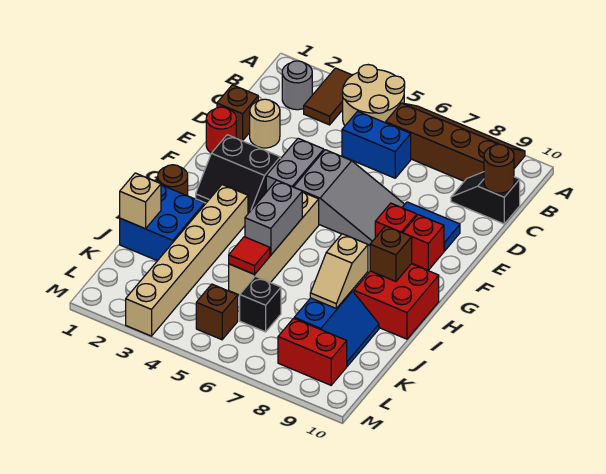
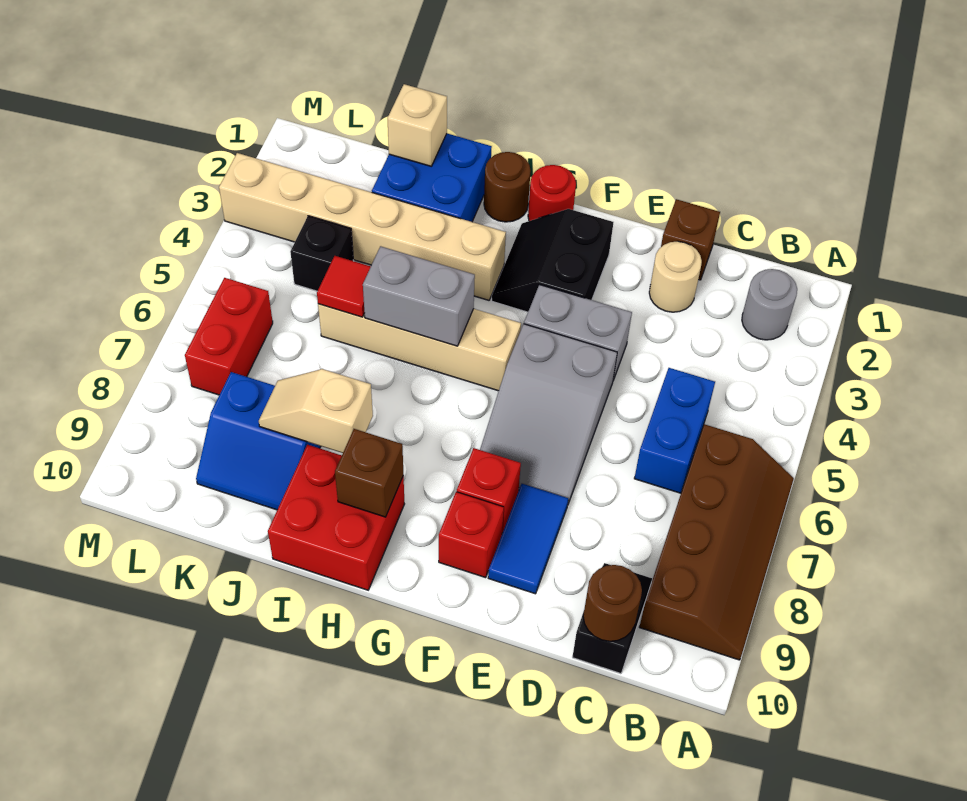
brown 1x2 tile [304,68,352,125] -> none
tan 2x2 round brick [342,65,405,125] -> none
red 1x1 round brick [206,107,236,153] -> red 1x1 round brick moved to [528,165,576,221]
black 1x1 brick [240,276,281,332] -> black 1x1 brick moved to [290,216,353,291]
brown 1x1 brick [196,284,238,340] -> none
red 1x2 brick [278,318,347,385] -> red 1x2 brick moved to [185,278,273,395]

